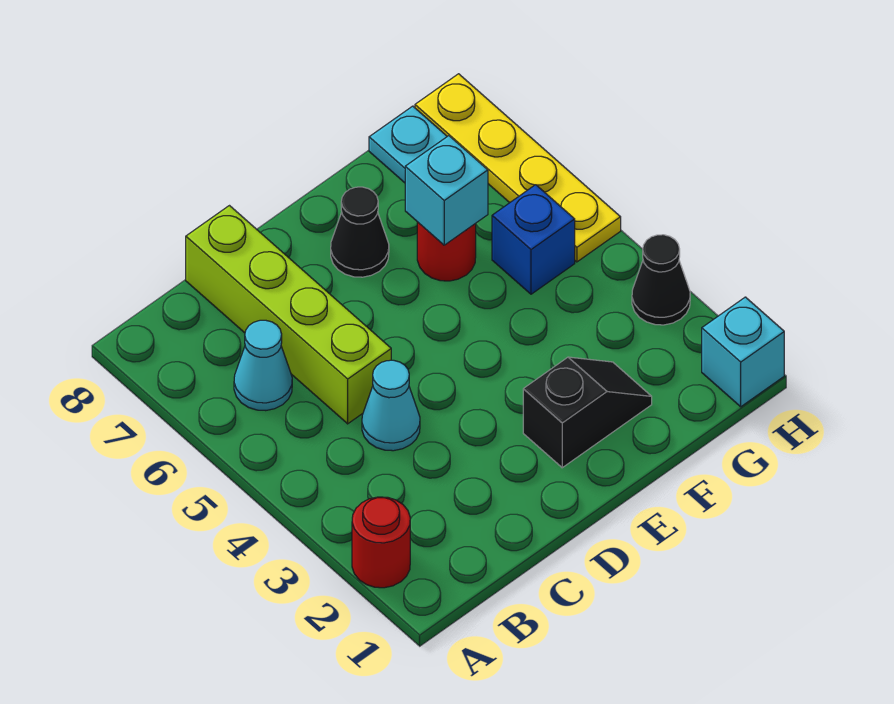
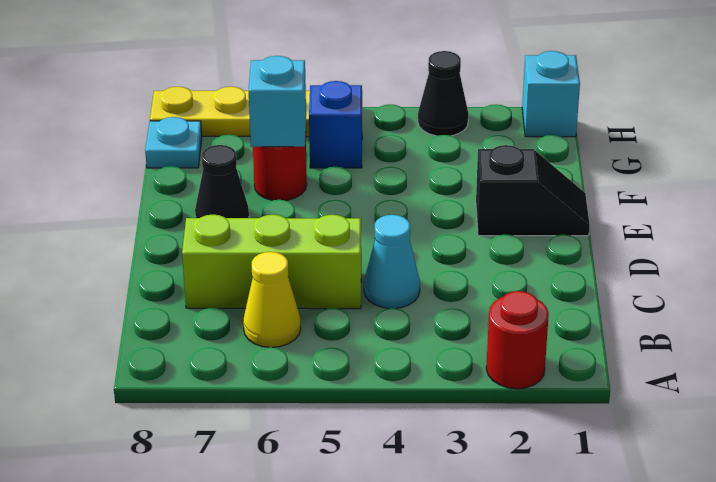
cyan 1x1 cone [234,320,292,411] -> yellow 1x1 cone [243,252,301,347]
lime 1x4 brick [186,206,391,424] -> lime 1x3 brick [182,215,361,309]
black 1x2 slope [523,357,652,468] -> black 1x2 slope turned to [476,145,590,236]

